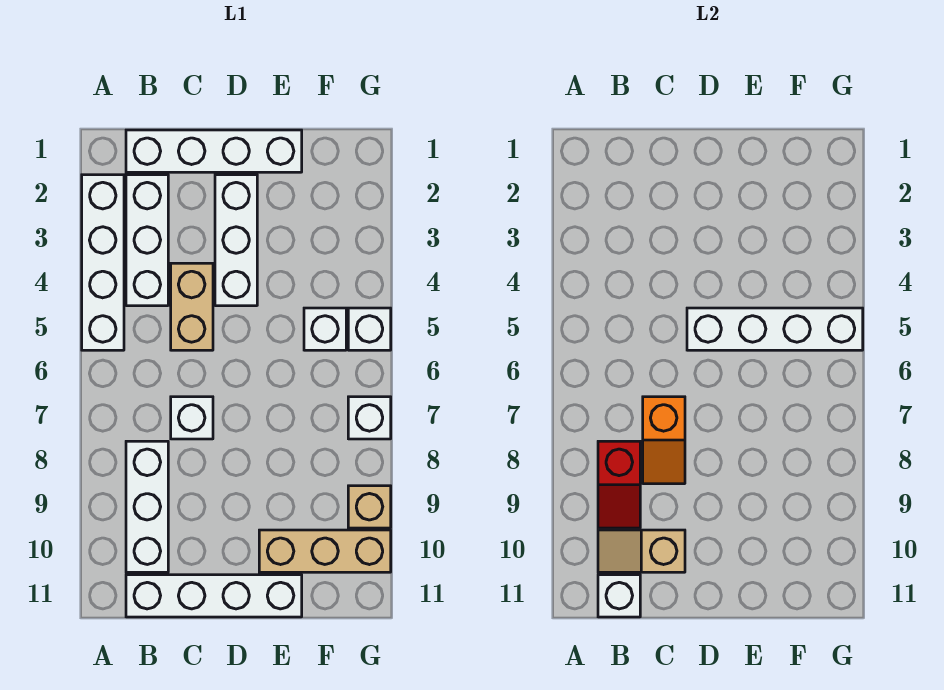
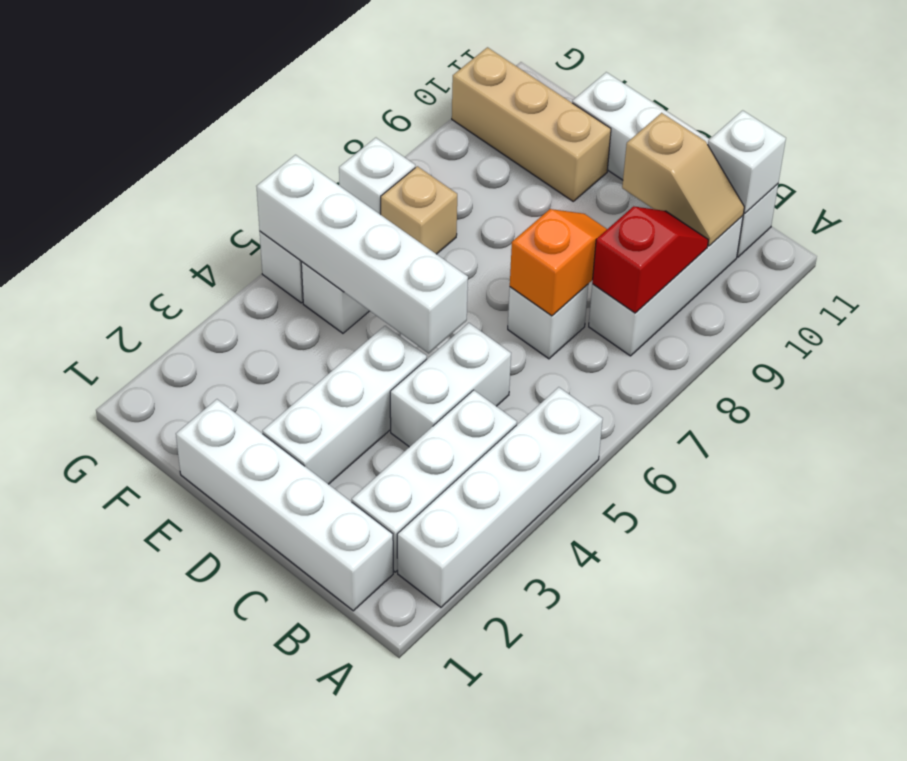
tan 1x2 brick [171,263,213,350] -> white 1x2 brick [390,323,511,447]
tan 1x1 brick [348,486,391,528] -> tan 1x1 brick moved to [381,166,457,254]

